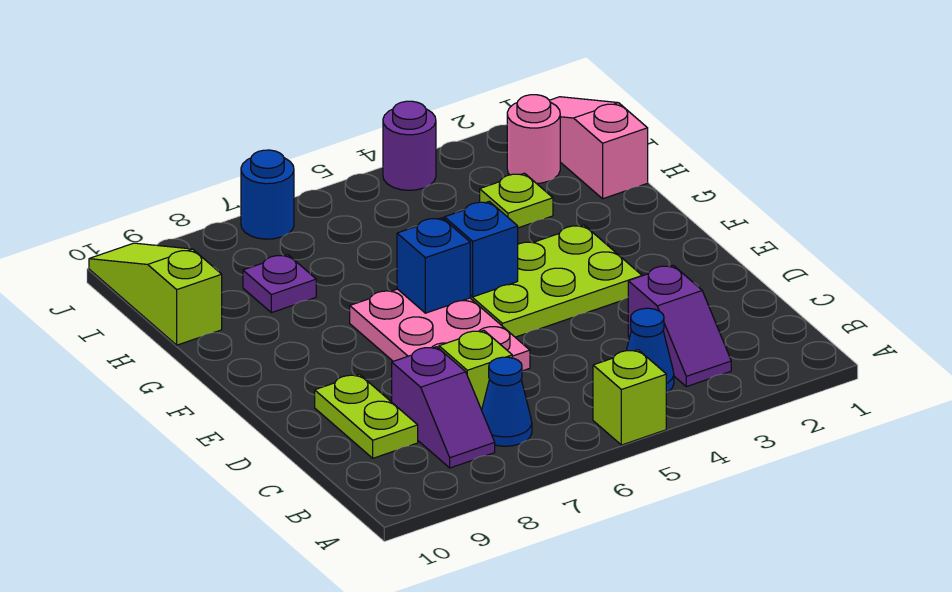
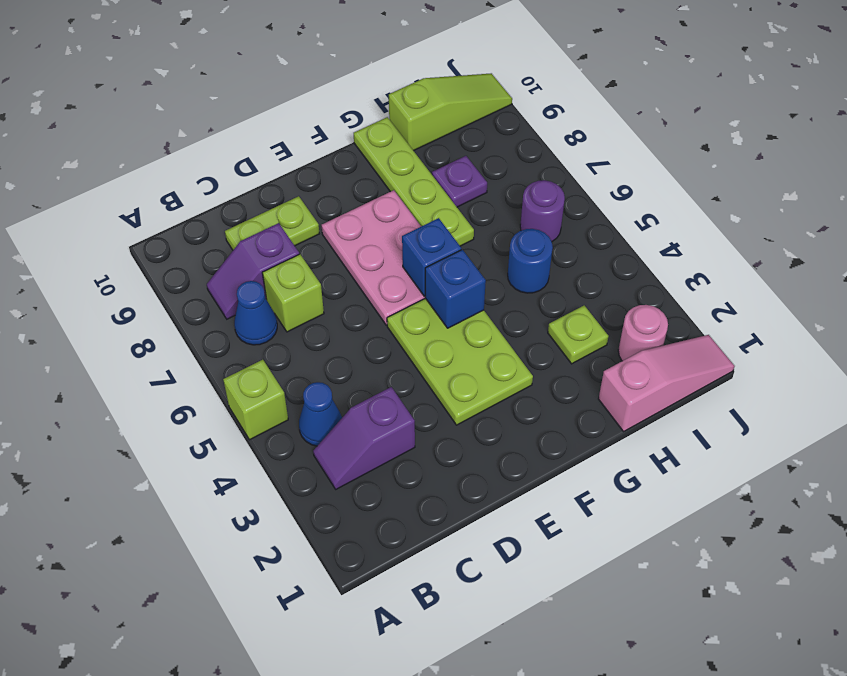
pink 2x3 plate [350,289,530,371] -> pink 2x3 plate turned to [321,190,425,325]
none -> lime 1x4 plate [354,117,474,246]
purple 1x1 round brick [383,101,436,190] -> purple 1x1 round brick moved to [520,180,565,241]
blue 1x1 round brick [241,150,294,239] -> blue 1x1 round brick moved to [508,229,553,293]

